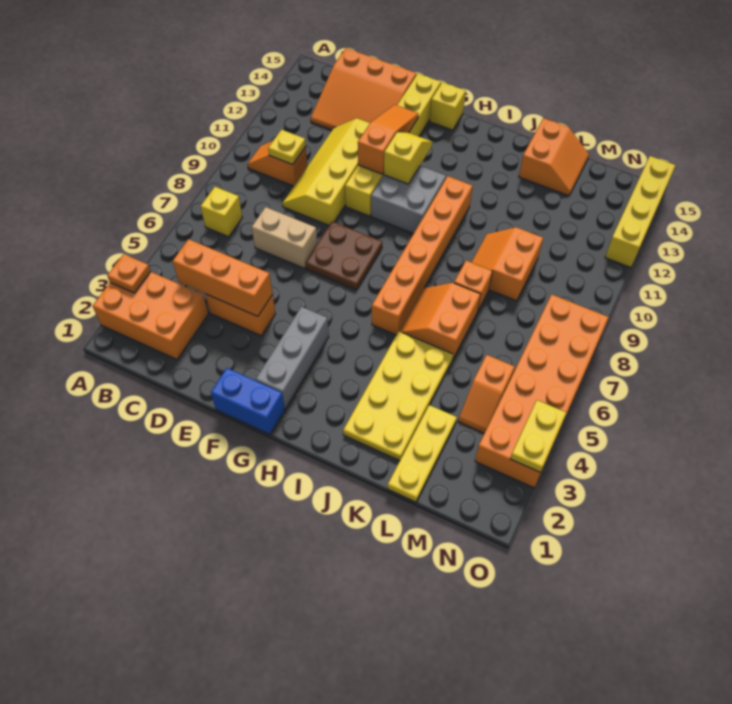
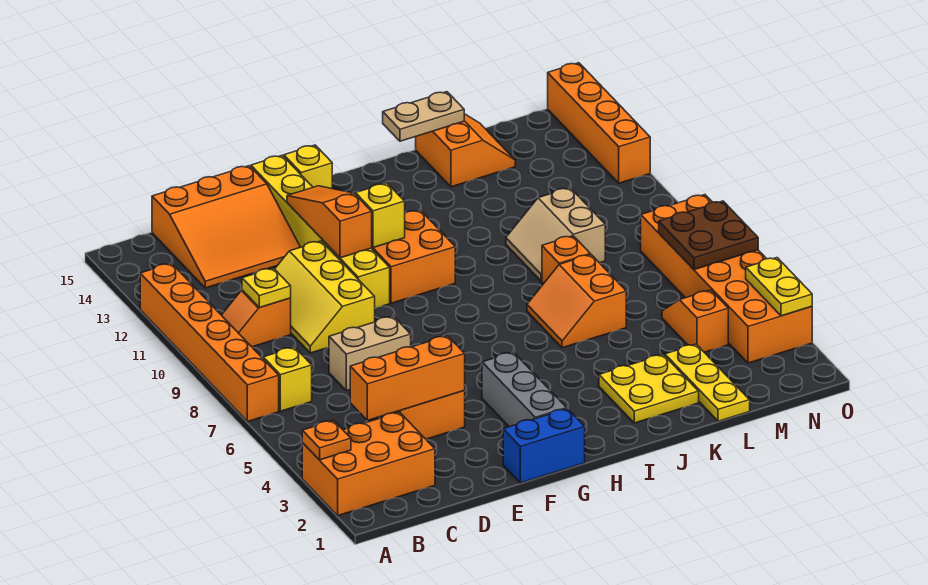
yellow 2x4 slope [282,118,370,225] -> yellow 2x3 slope [275,241,375,353]
brown 2x2 plate [305,221,382,290] -> brown 2x2 plate moved to [659,201,758,270]
grey 2x2 brick [371,166,446,234] -> orange 2x2 brick [372,210,455,303]
orange 1x6 brick [372,176,473,335] -> orange 1x6 brick moved to [140,263,279,422]
yellow 2x4 plate [343,332,453,461] -> yellow 2x2 plate [599,355,699,423]
none -> tan 1x2 plate [383,92,464,141]
orange 2x2 slope [471,227,543,301] -> tan 2x2 slope [506,188,605,281]
orange 1x2 slope [458,355,515,433] -> orange 1x2 slope turned to [662,290,728,352]
yellow 1x4 brick [605,156,676,268] -> orange 1x4 brick [548,63,650,183]

